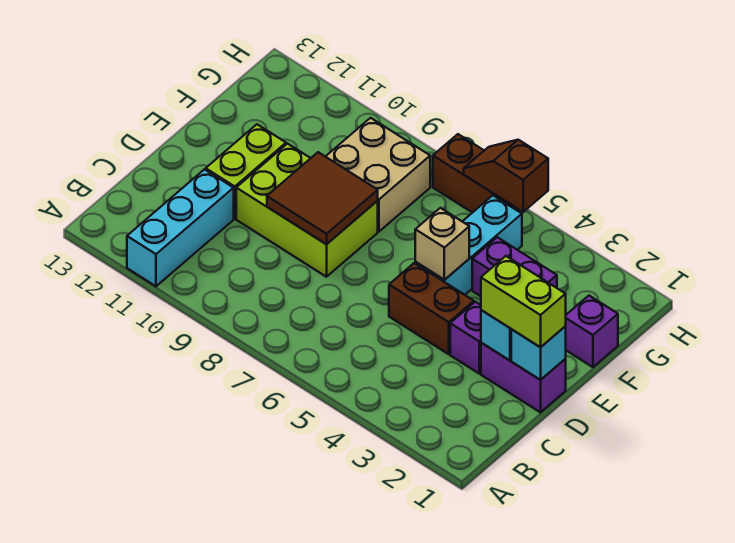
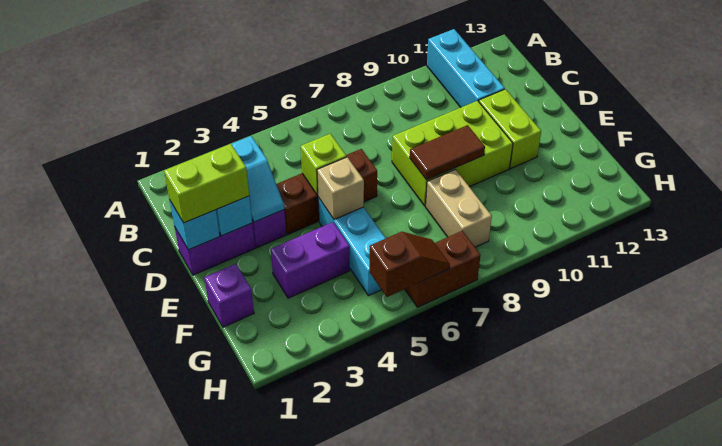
none -> cyan 1x2 slope [231,136,284,222]
brown 1x2 brick [389,263,474,354] -> brown 1x3 brick [276,149,377,234]
none -> lime 1x1 brick [301,134,347,195]
brown 2x2 tile [267,152,378,244] -> brown 1x2 tile [410,125,485,180]
tan 2x2 brick [325,118,430,232] -> tan 1x2 brick [426,169,492,247]

